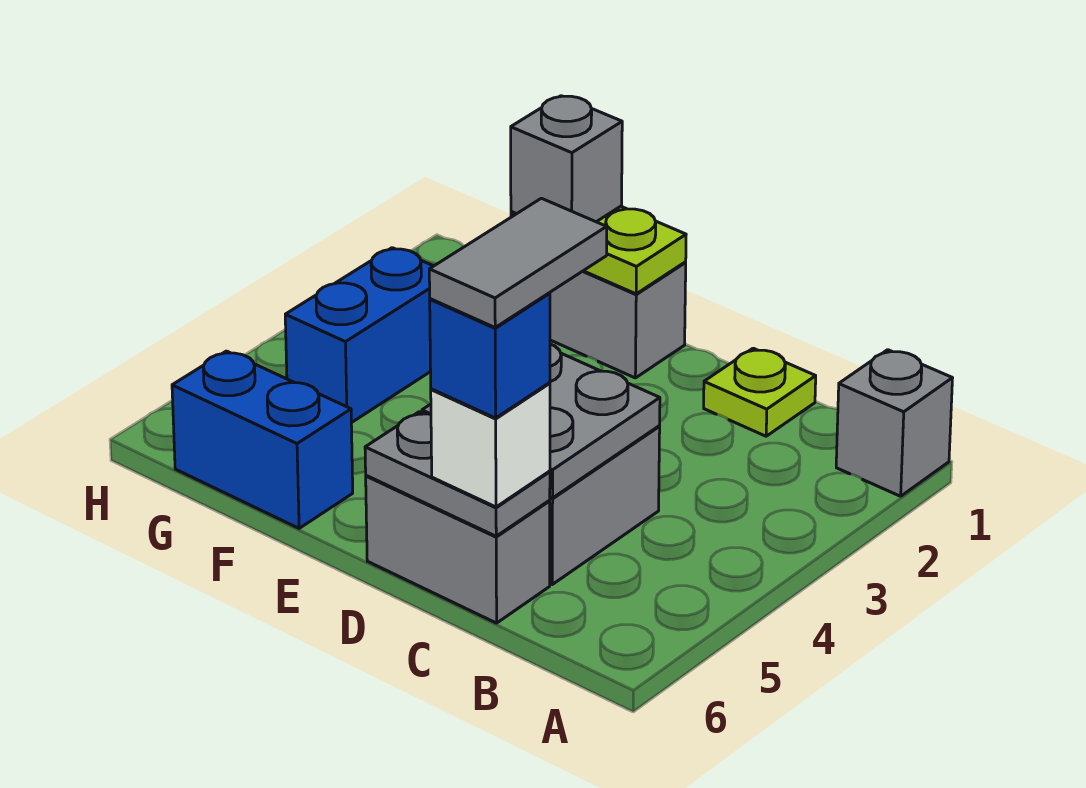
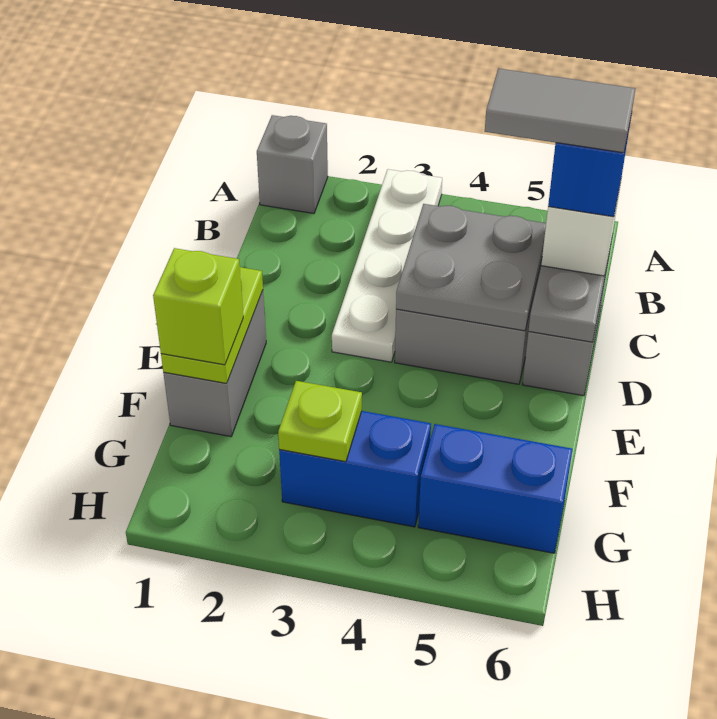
none -> white 1x4 plate [332,169,442,362]
lime 1x1 plate [704,348,816,436] -> lime 1x1 plate moved to [278,381,362,462]
grey 1x1 brick [511,96,622,222] -> lime 1x1 brick [153,248,243,365]
blue 1x2 brick [172,351,353,528] -> blue 1x2 brick turned to [418,424,572,553]

